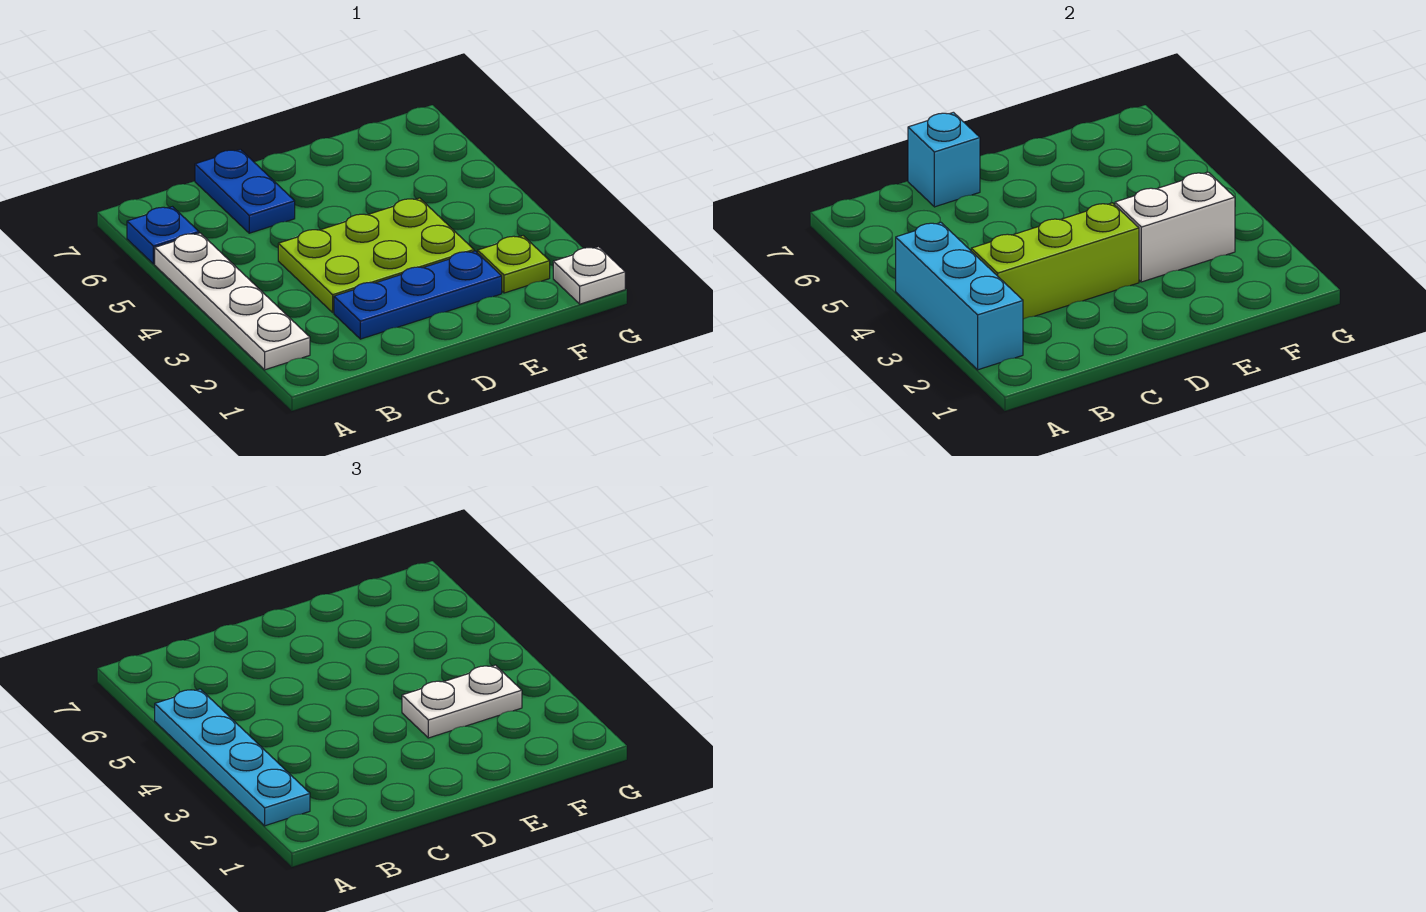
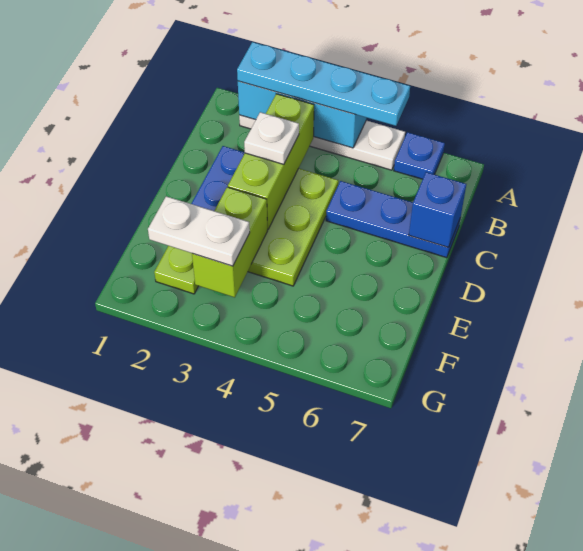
blue 1x2 plate [195,149,295,233] -> blue 1x3 plate [326,181,460,258]
cyan 1x1 brick [908,112,980,207] -> blue 1x1 brick [409,172,466,247]
white 1x2 brick [1115,172,1235,282] -> lime 1x2 brick [192,187,267,297]
white 1x2 plate [402,665,522,738] -> white 1x2 plate turned to [148,196,250,266]
white 1x1 plate [553,247,625,304] -> white 1x1 plate moved to [244,112,299,164]

